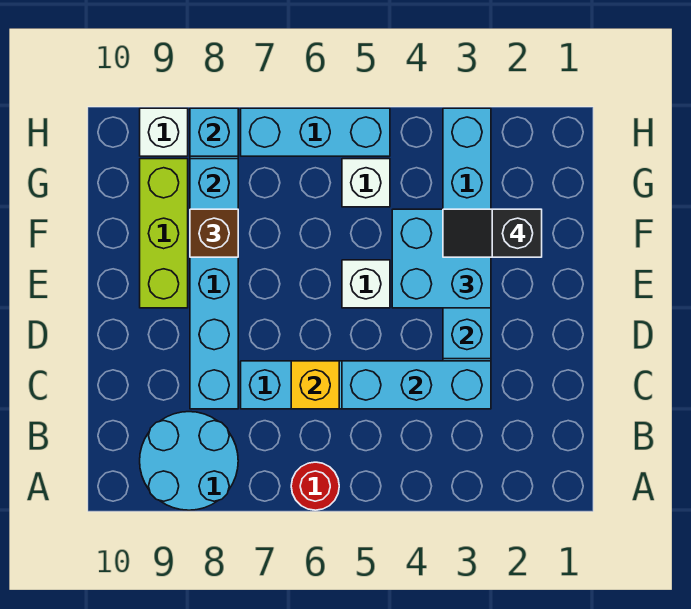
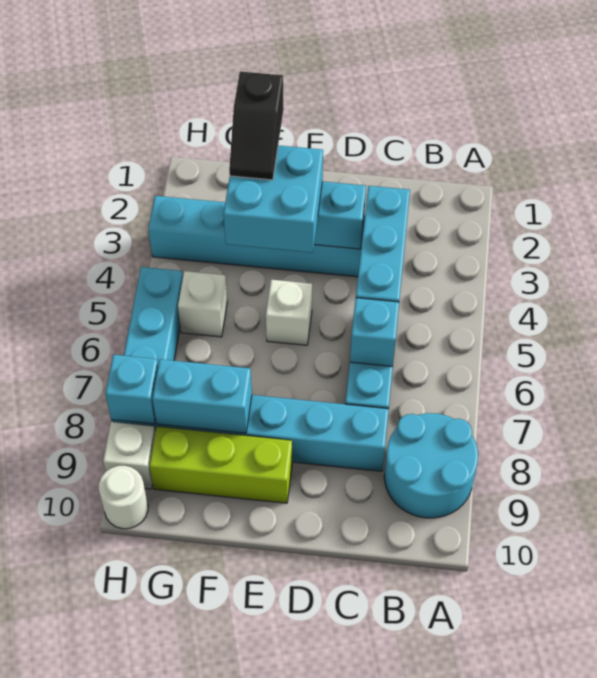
red 1x1 round brick [291,462,339,510] -> none
yellow 1x1 brick [291,361,339,409] -> cyan 1x1 brick [350,298,399,367]
brown 1x1 brick [190,209,238,257] -> none
none -> white 1x1 round brick [99,466,148,529]

